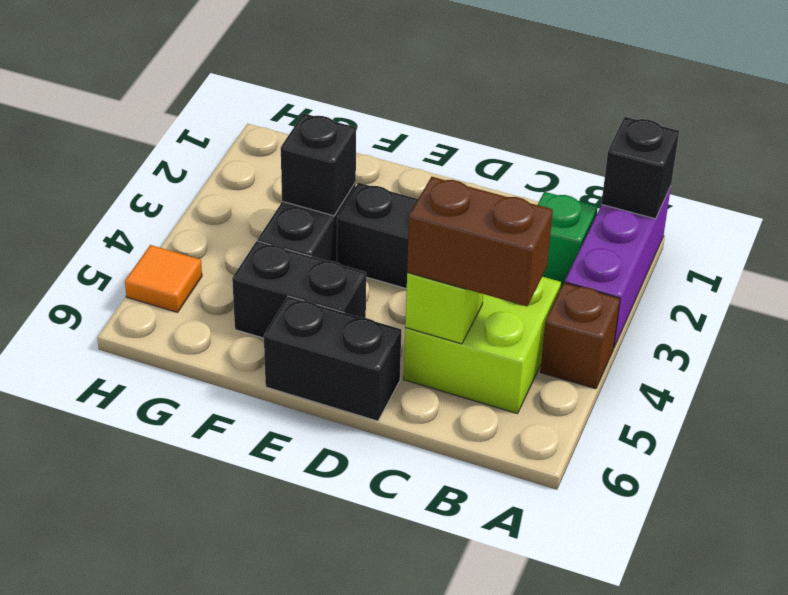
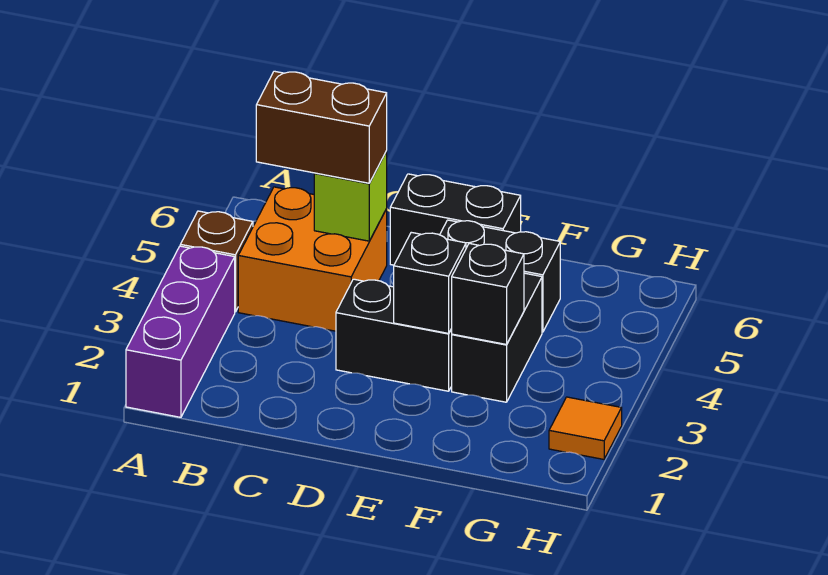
black 1x1 brick [602,117,679,219] -> black 1x1 brick moved to [394,232,466,333]
green 1x1 brick [538,192,598,289] -> none
lime 2x2 brick [404,277,561,414] -> orange 2x2 brick [238,187,387,331]
orange 1x1 tile [125,245,202,312] -> orange 1x1 tile moved to [549,397,622,459]

